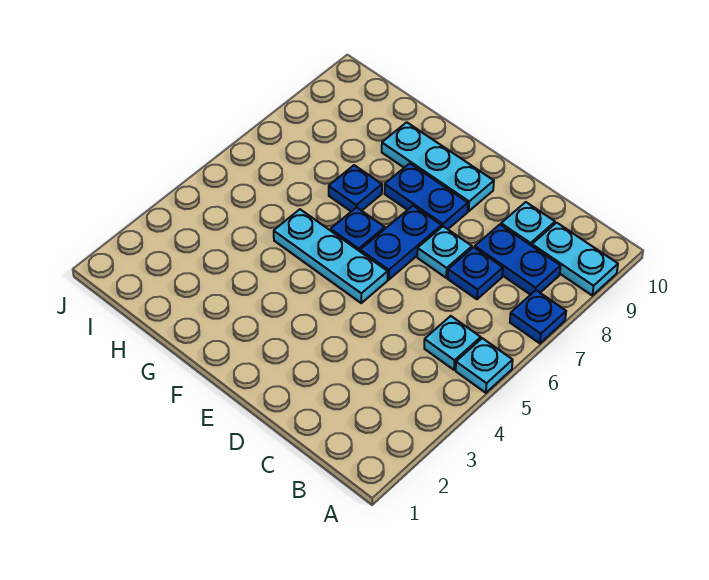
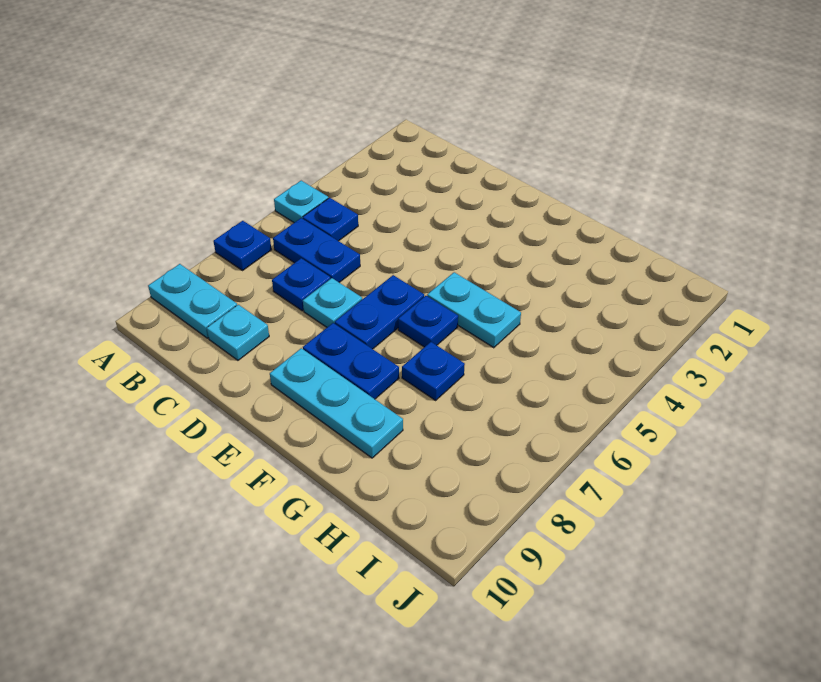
cyan 1x1 plate [424,316,481,370] -> blue 1x1 plate [303,198,358,241]
blue 1x2 plate [475,225,561,295] -> blue 1x2 plate moved to [273,218,360,282]
cyan 1x3 plate [274,209,388,303] -> cyan 1x2 plate [427,272,521,348]

